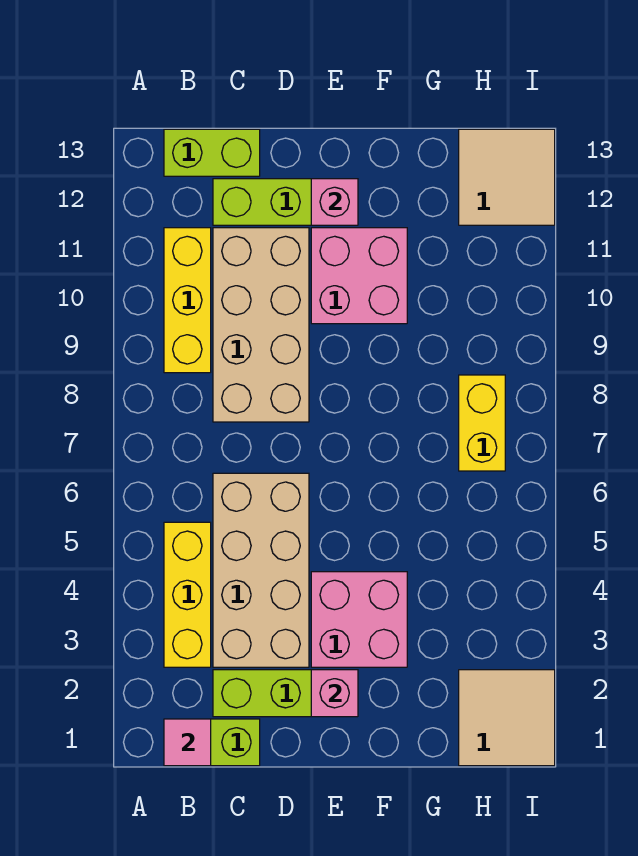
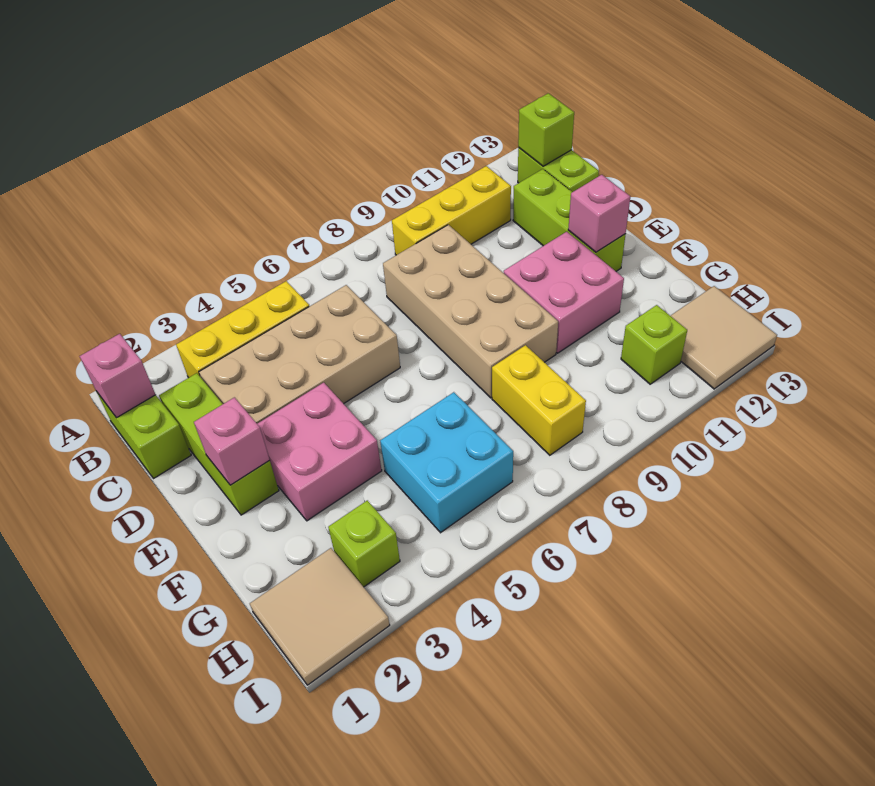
pink 1x1 tile [164,719,211,766] -> pink 1x1 brick [79,334,156,418]
none -> lime 1x1 brick [518,93,574,166]
tan 2x4 brick [213,228,309,422] -> tan 2x4 brick turned to [383,225,558,398]
none -> cyan 2x2 brick [380,392,513,533]
none -> lime 1x1 brick [328,500,400,587]
yellow 1x2 brick [459,375,505,471] -> yellow 1x2 brick turned to [492,345,586,455]
none -> lime 1x1 brick [621,305,687,384]

